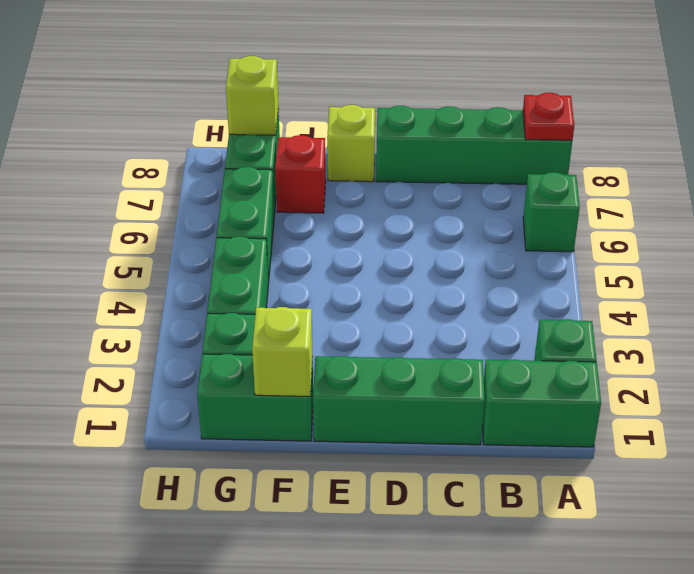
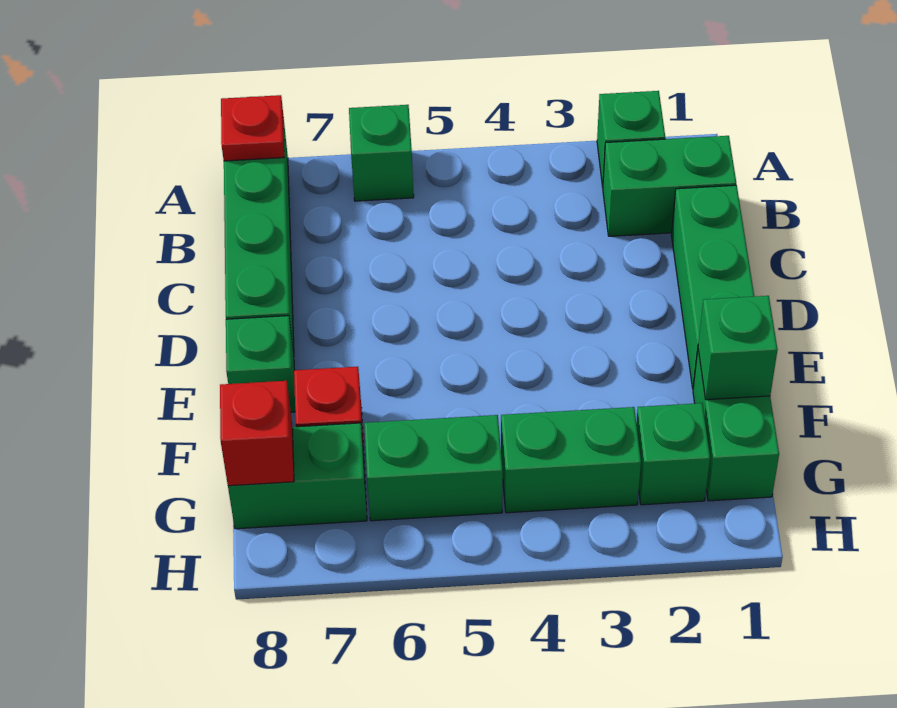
green 1x2 brick [482,360,601,447] -> green 1x2 brick turned to [603,136,736,236]
lime 1x1 brick [327,105,375,182] -> green 1x1 brick [226,316,295,412]
lime 1x1 brick [252,307,313,396] -> green 1x1 brick [698,296,778,400]
lime 1x1 brick [226,56,278,135] -> red 1x1 brick [220,381,294,486]

